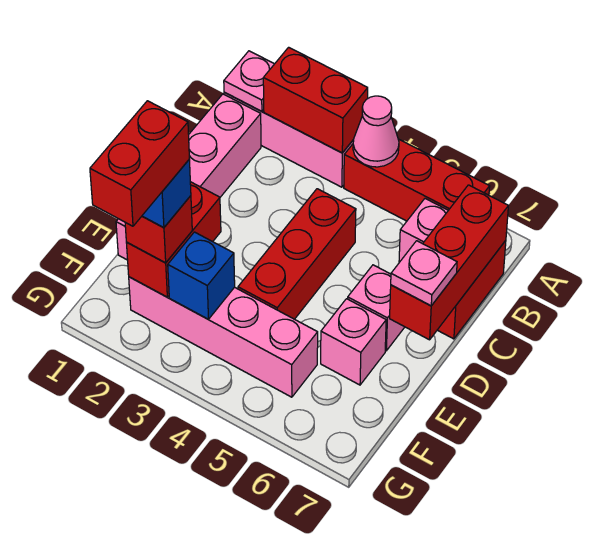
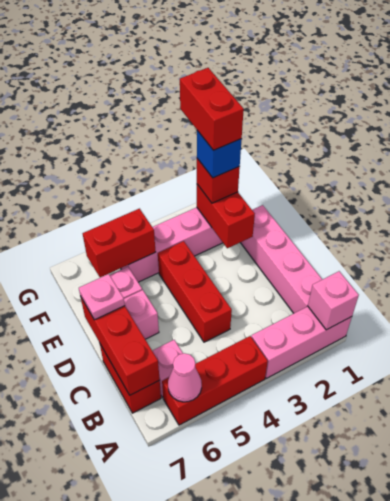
pink 1x1 plate [224,51,274,111] -> pink 1x1 brick [308,271,359,330]
red 1x2 brick [263,47,368,153] -> red 1x2 brick moved to [83,209,155,278]
pink 1x1 cone [353,96,399,167] -> pink 1x1 cone moved to [168,353,202,402]
blue 1x1 brick [168,232,235,319] -> none

